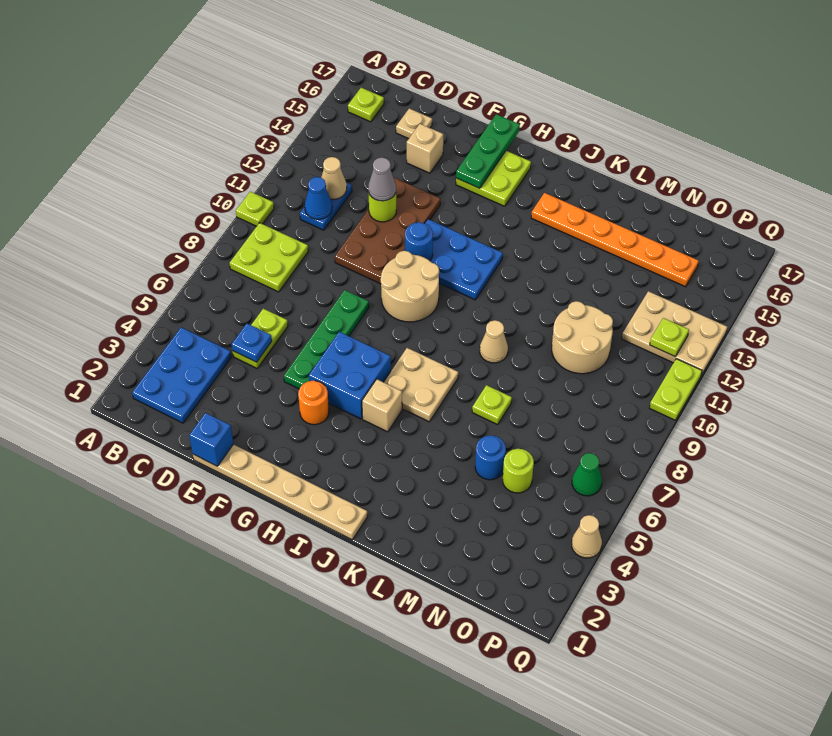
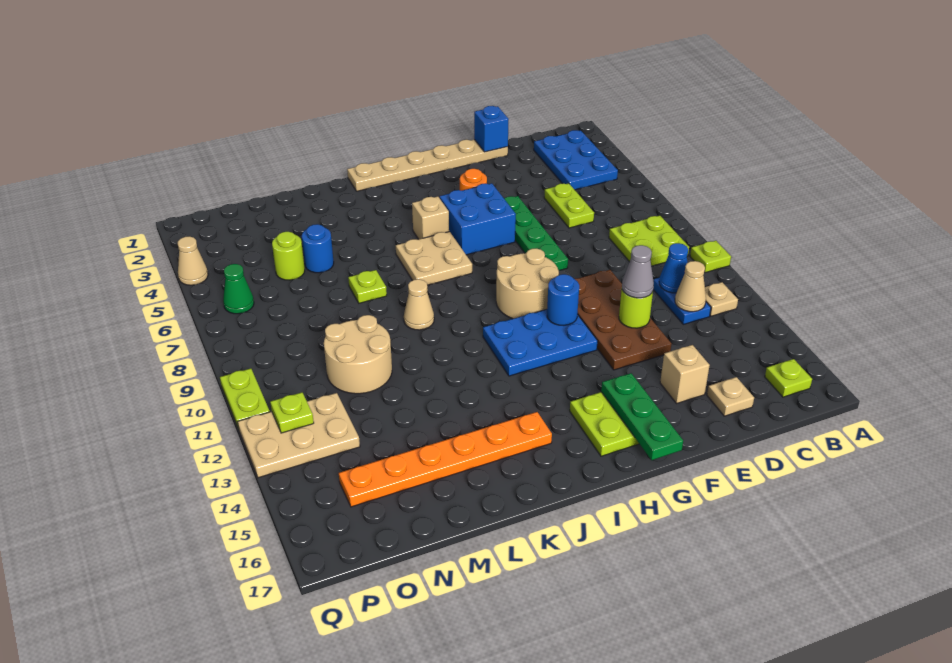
none -> tan 1x1 plate [705,282,738,316]
blue 1x1 plate [232,324,272,362] -> none

